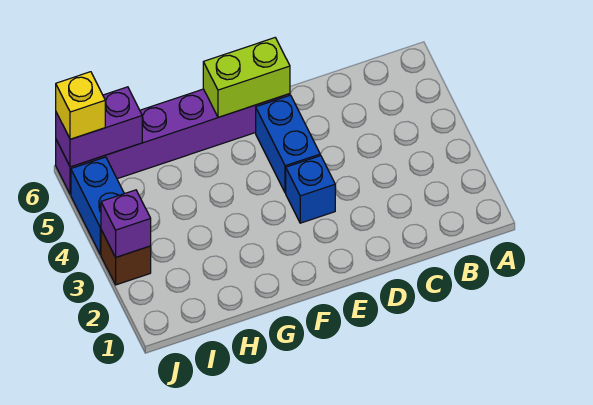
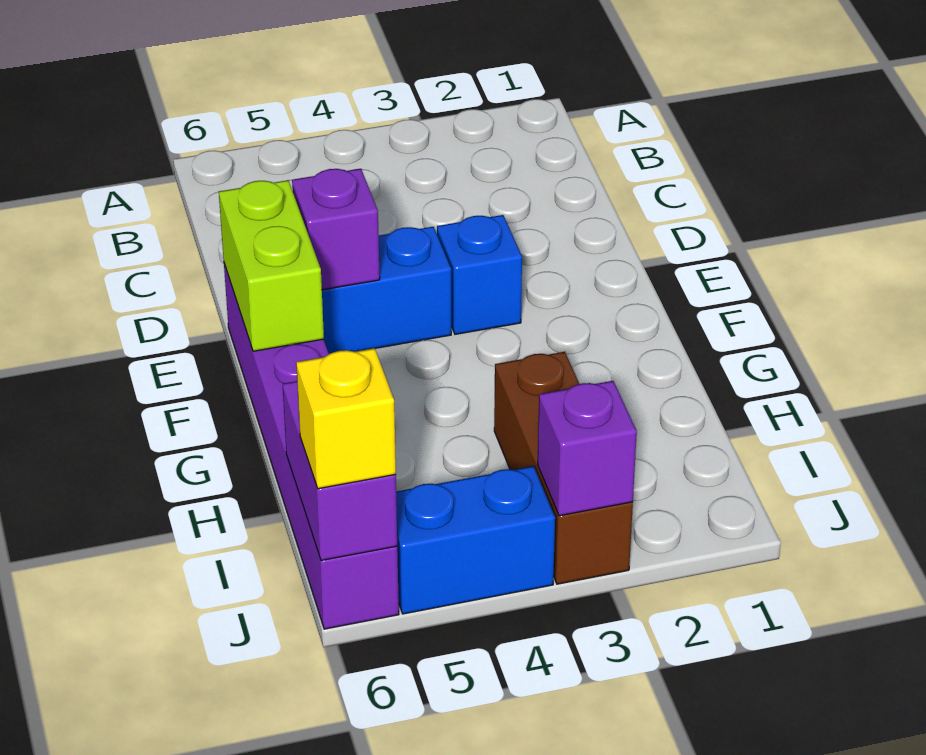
none -> purple 1x1 brick [292,169,380,290]
brown 1x1 brick [101,230,151,285] -> brown 1x3 brick [494,352,633,584]

